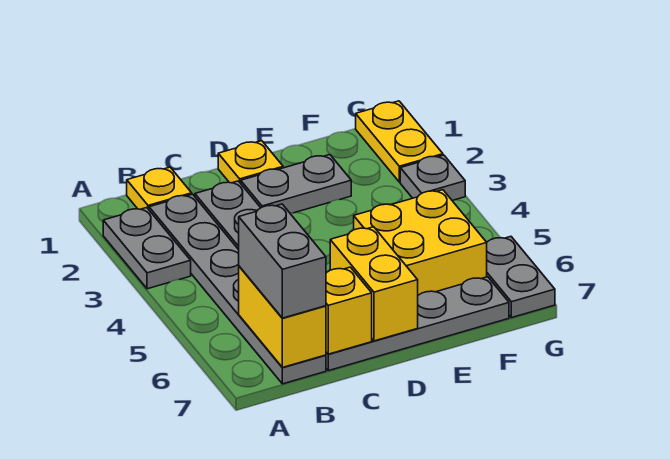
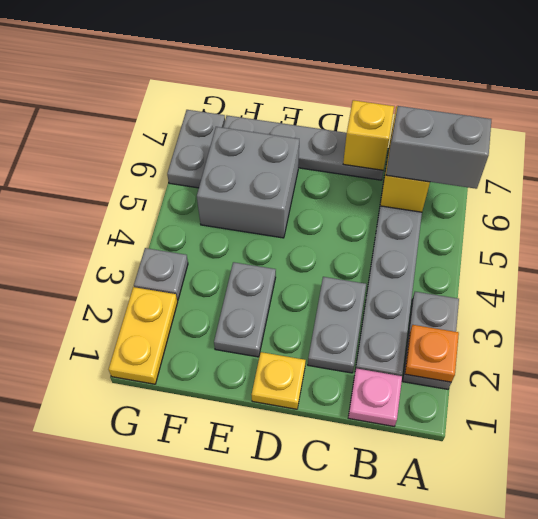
none -> orange 1x1 plate [405,325,459,382]
yellow 1x1 plate [127,167,192,209] -> pink 1x1 plate [348,368,402,426]
grey 1x2 brick [239,204,326,318] -> grey 1x2 brick turned to [386,106,491,189]
grey 1x2 plate [241,155,351,213] -> grey 1x2 plate turned to [214,262,276,357]
yellow 1x2 brick [330,227,418,341] -> none
yellow 2x2 brick [354,190,487,295] -> grey 2x2 brick [197,127,299,238]

